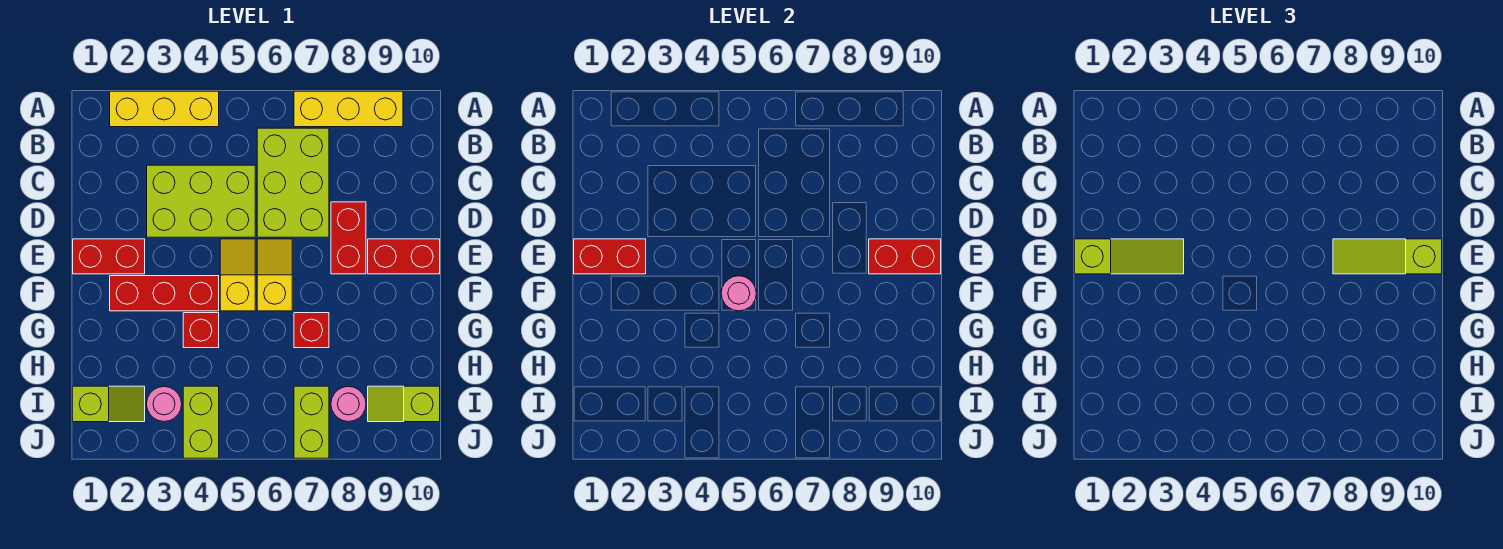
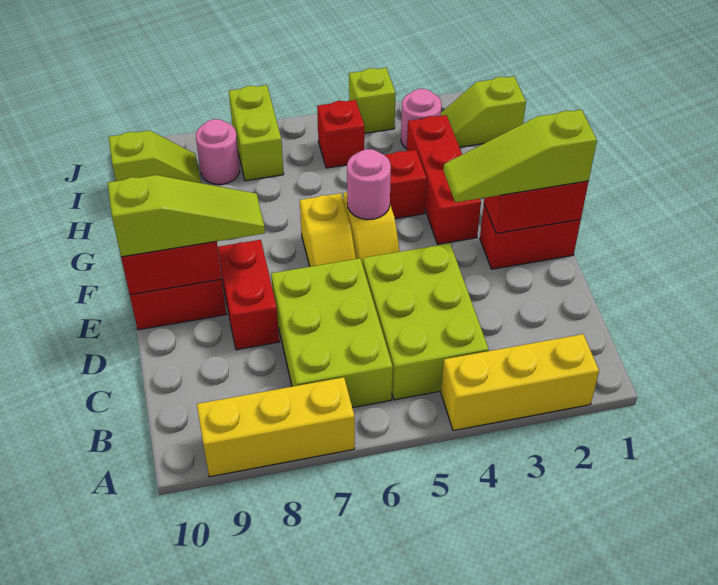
lime 2x3 brick [147,165,255,237] -> lime 2x3 brick turned to [363,243,489,400]
red 1x3 brick [110,276,219,311] -> red 1x3 brick turned to [407,115,481,244]
red 1x1 brick [294,313,329,348] -> red 1x1 brick moved to [317,100,364,168]
lime 1x2 brick [183,386,219,458] -> lime 1x1 brick [349,68,396,133]

